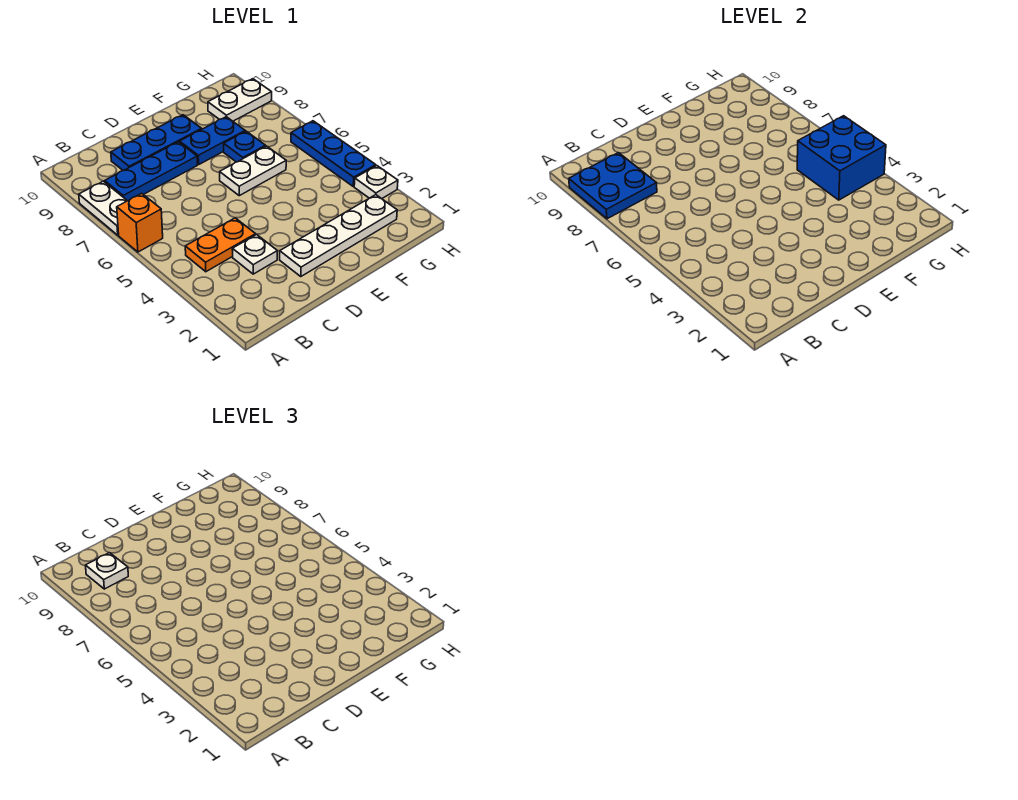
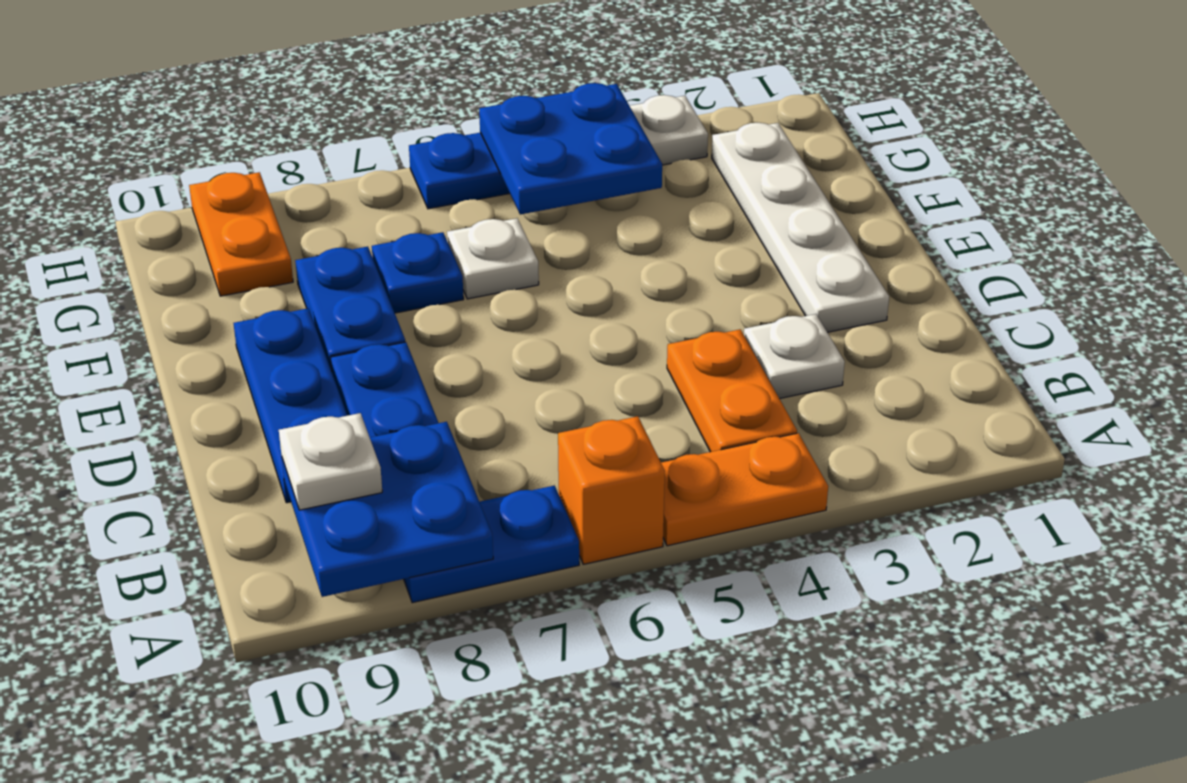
none -> orange 1x2 plate [661,433,828,546]
white 1x2 plate [79,181,127,235] -> blue 1x2 plate [404,486,579,603]
white 1x2 plate [220,146,286,196] -> white 1x1 plate [447,218,539,299]
blue 2x2 brick [797,116,886,200] -> blue 2x2 plate [479,83,662,215]
white 1x2 plate [208,79,272,121] -> orange 1x2 plate [189,172,293,296]

